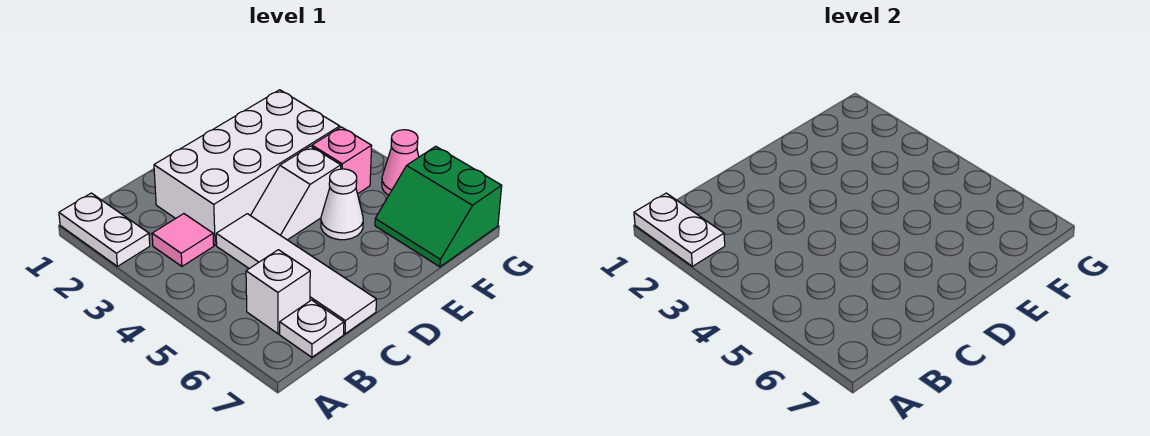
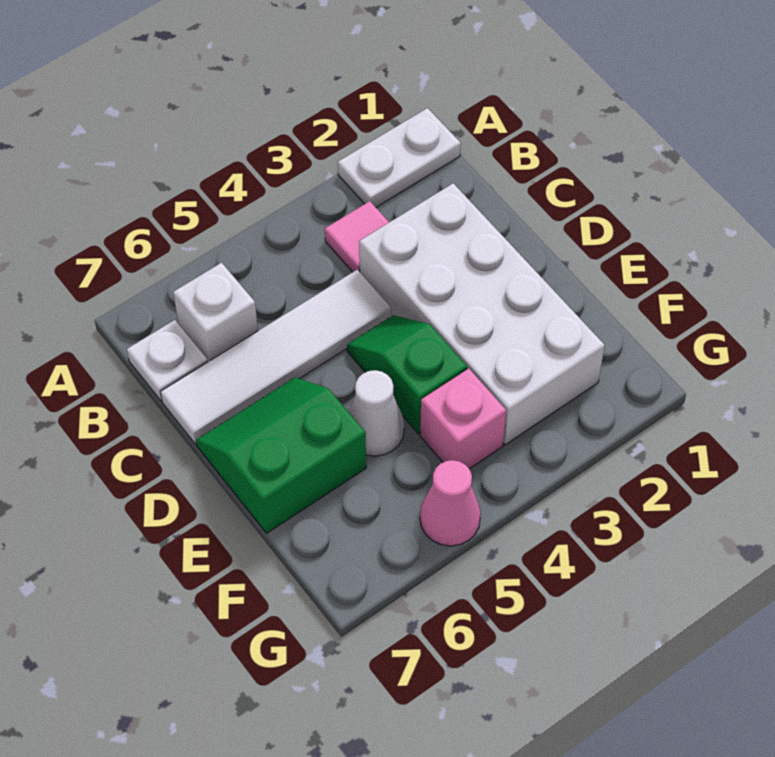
white 1x2 plate [634,193,725,266] -> none
white 1x2 slope [251,146,341,240] -> green 1x2 slope [347,315,467,434]
green 2x2 slope [375,146,502,267] -> green 2x2 slope moved to [196,377,366,533]

